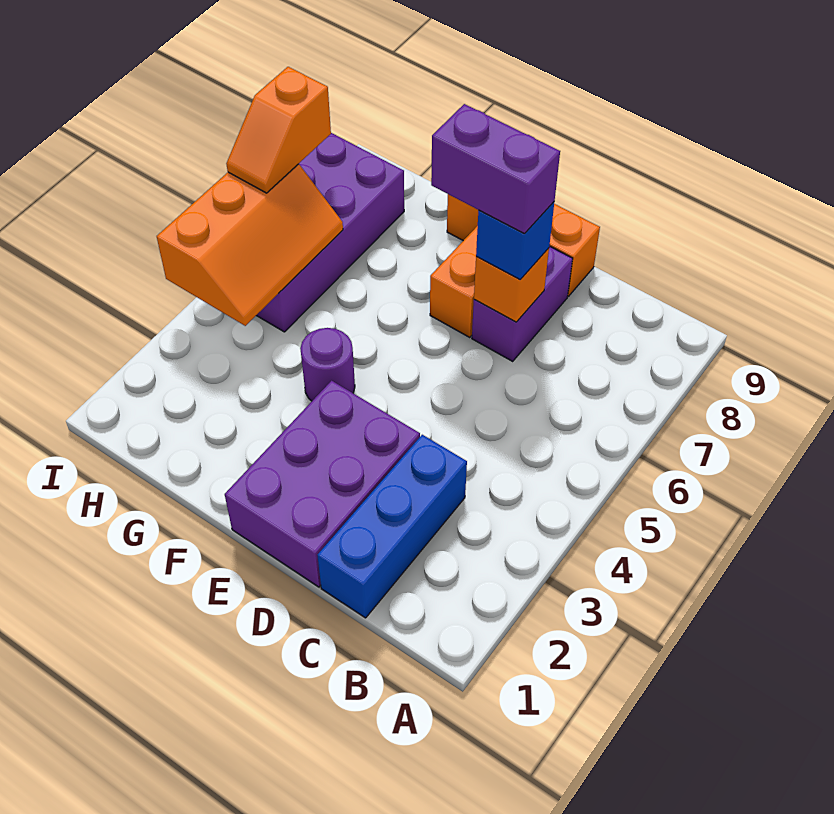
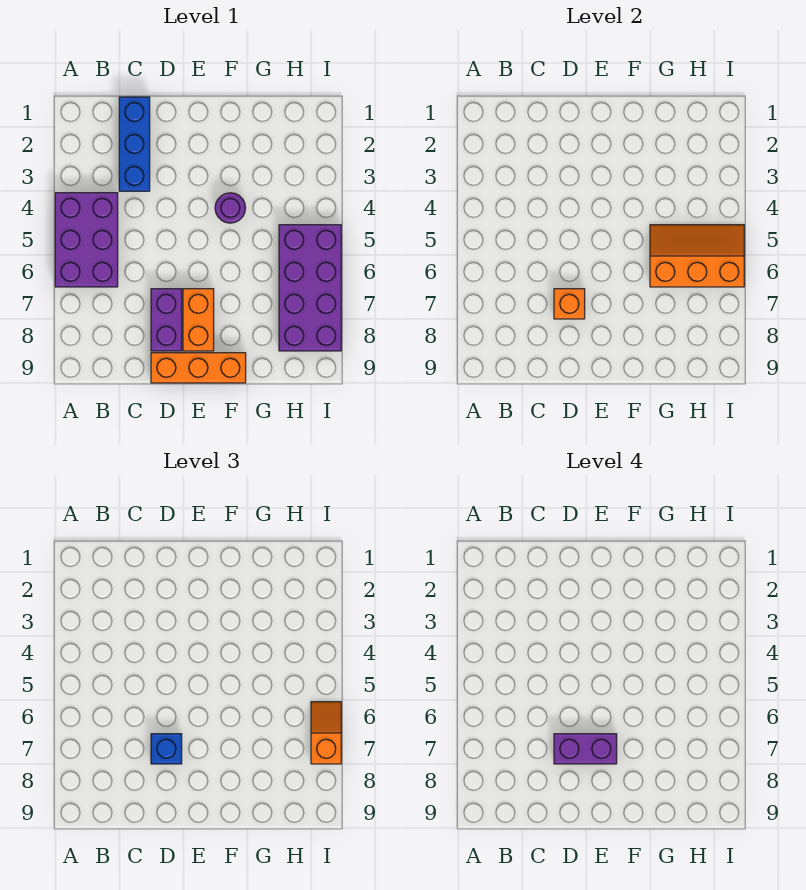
purple 2x3 brick [225,381,420,587] -> purple 2x3 brick moved to [55,193,118,287]
orange 2x3 slope [157,164,343,326] -> orange 2x3 slope turned to [650,225,744,287]

